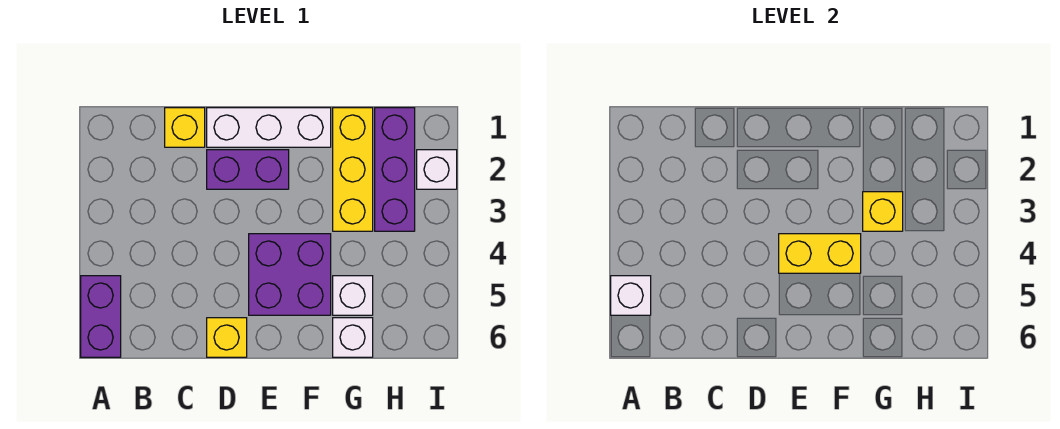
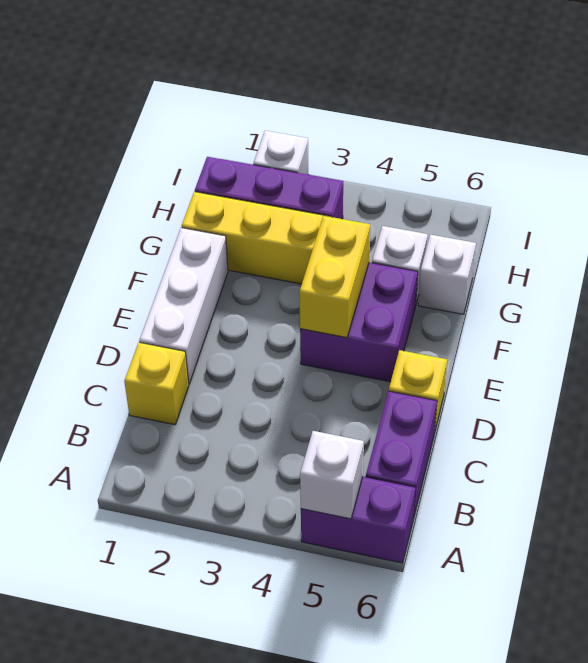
purple 1x2 brick [207,150,289,189] -> purple 1x2 brick moved to [366,391,437,518]
yellow 1x1 brick [863,192,903,231] -> none

